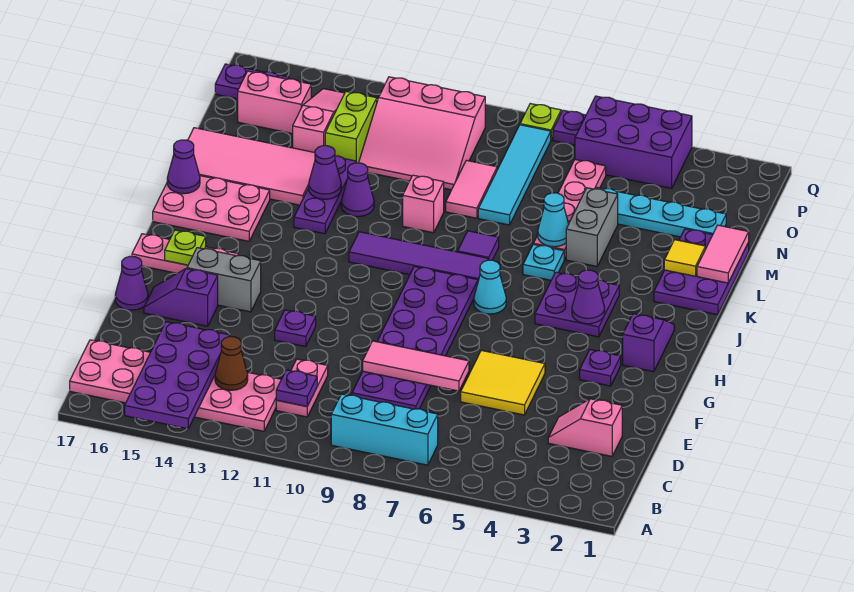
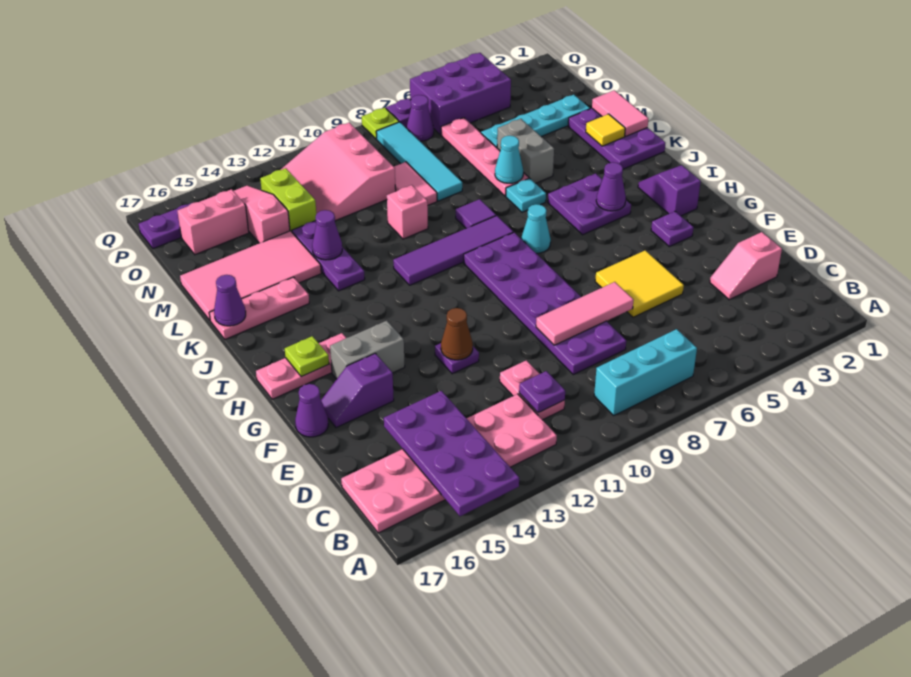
brown 1x1 cone [215,337,248,390] -> brown 1x1 cone moved to [441,308,473,360]
pink 2x3 plate [153,176,270,241] -> pink 1x3 plate [209,277,309,339]
purple 1x1 cone [341,163,374,217] -> purple 1x1 cone moved to [406,95,434,141]
pink 3x3 slope [359,77,485,190] -> pink 3x3 slope turned to [281,123,396,221]

